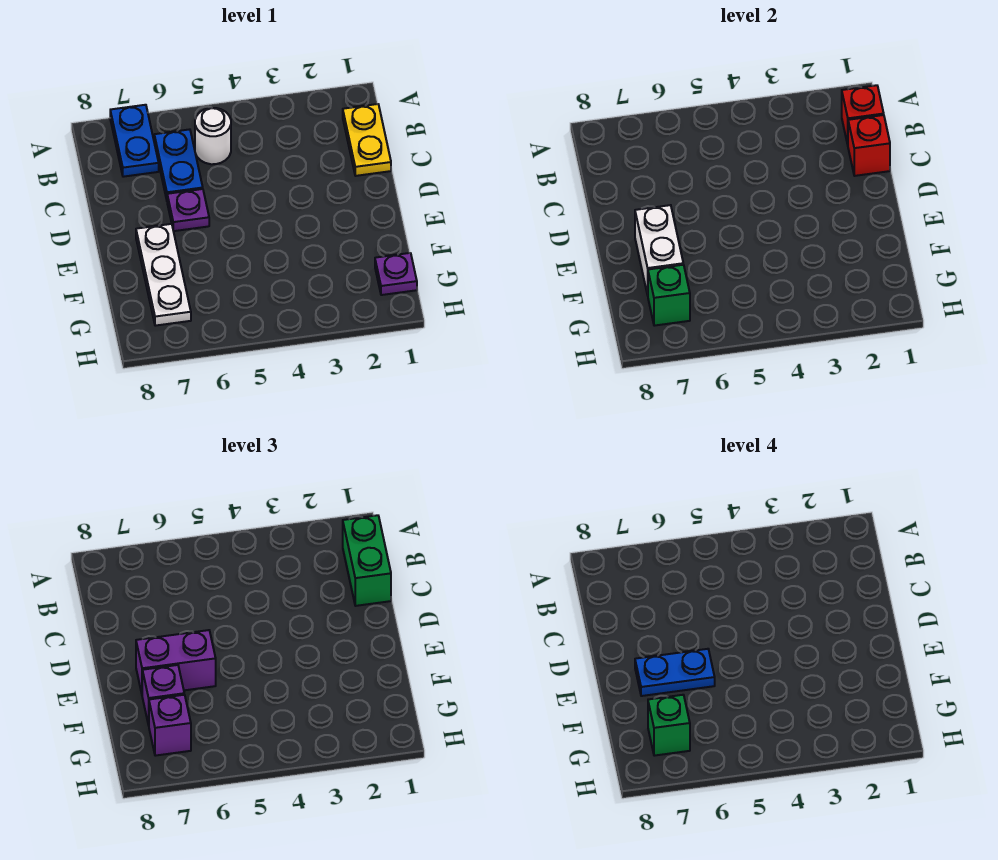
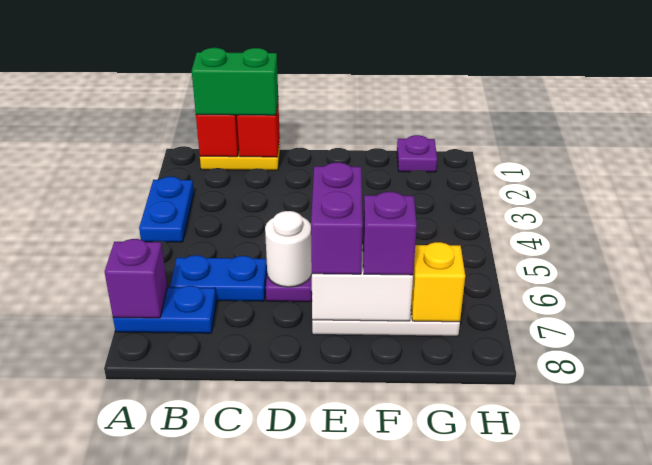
white 1x1 round brick [195,108,231,164] -> white 1x1 round brick moved to [265,211,312,287]
blue 1x2 plate [635,649,715,696] -> blue 1x2 plate moved to [139,177,194,242]
green 1x1 brick [648,265,690,326] -> yellow 1x1 brick [411,242,465,322]
purple 1x1 brick [149,695,191,756] -> purple 1x1 brick moved to [105,239,167,318]
green 1x1 brick [648,695,690,756] -> none

